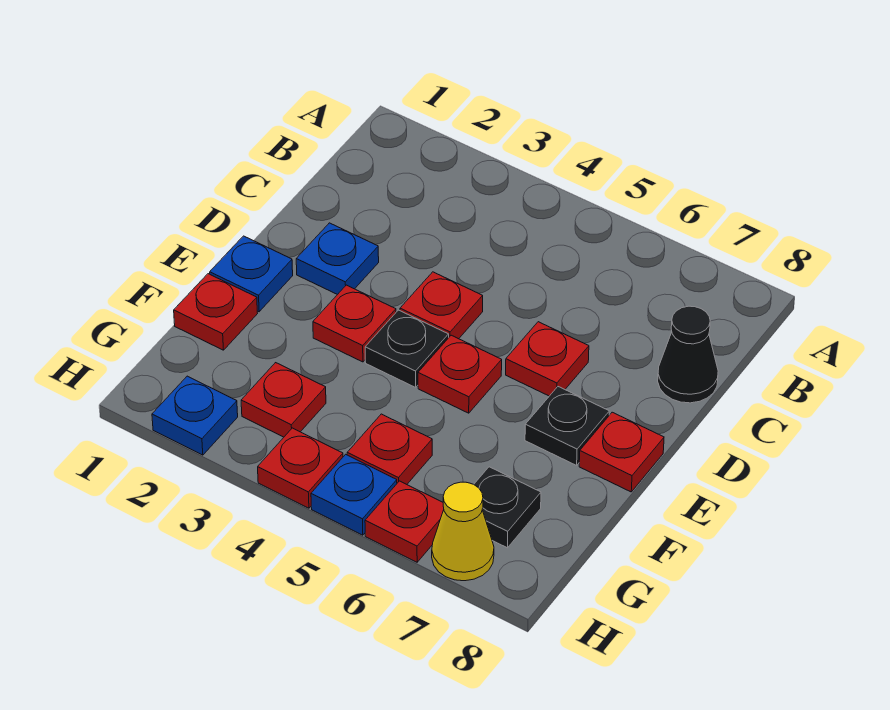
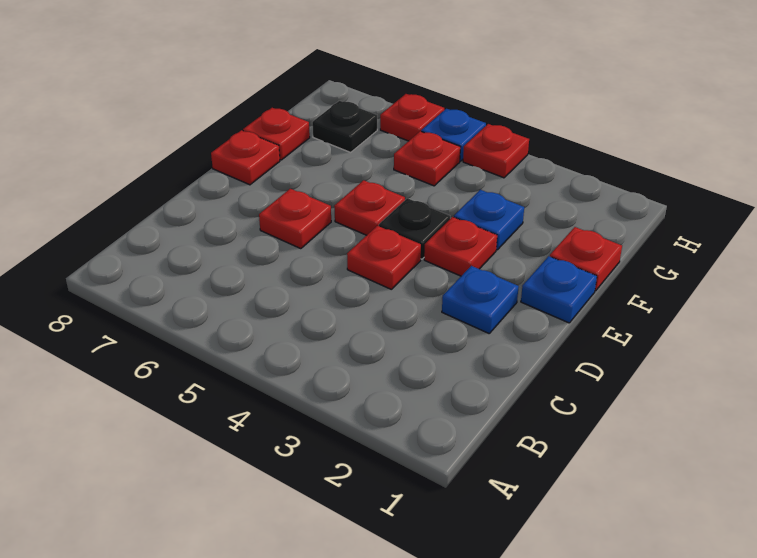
black 1x1 cone [658,306,718,403] -> none
black 1x1 plate [525,387,609,465] -> none
red 1x1 plate [241,363,326,437] -> red 1x1 plate moved to [243,108,310,160]
blue 1x1 plate [152,376,238,455] -> blue 1x1 plate moved to [454,190,524,250]
yellow 1x1 cone [432,482,494,581] -> none

